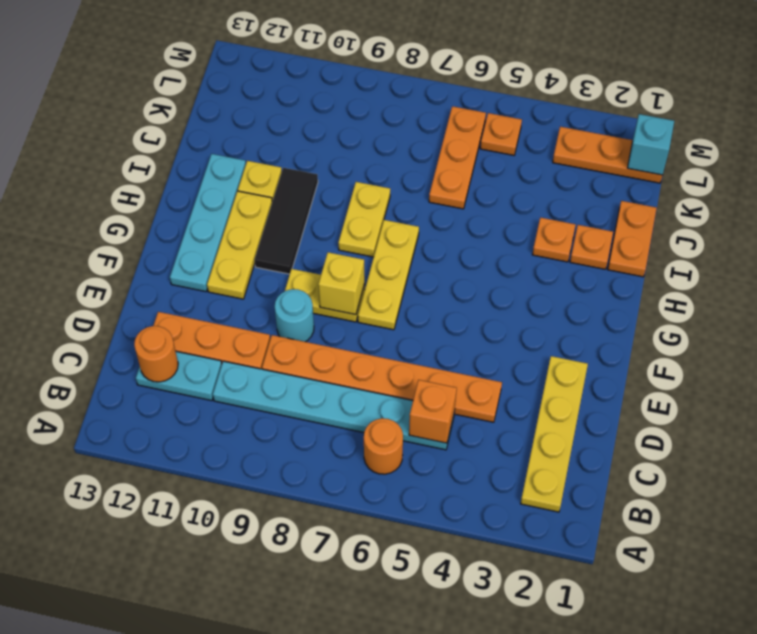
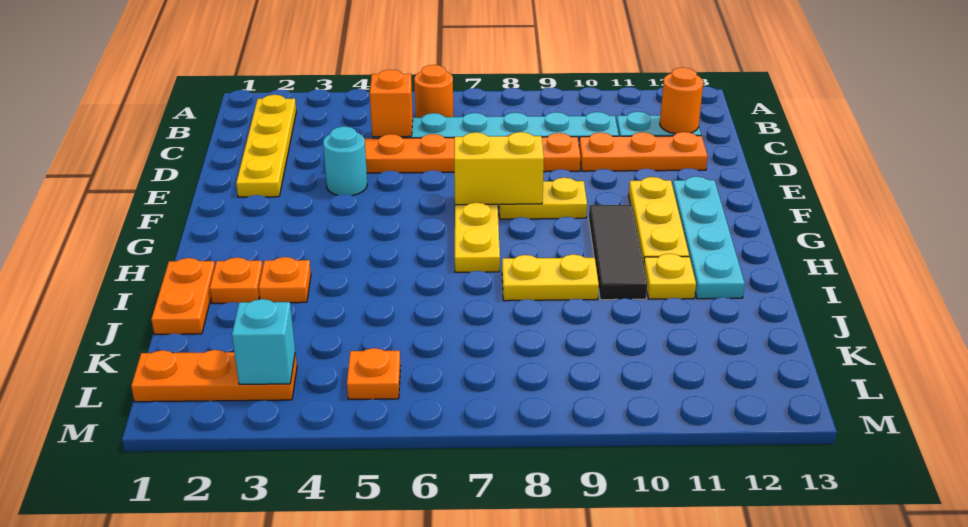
cyan 1x1 round brick [275,289,314,342] -> cyan 1x1 round brick moved to [323,126,367,196]
yellow 1x1 brick [318,252,365,315] -> yellow 1x2 brick [454,132,544,205]
yellow 1x2 plate [338,182,390,257] -> yellow 1x2 plate turned to [502,254,599,301]
orange 1x3 plate [429,106,486,209] -> none
cyan 1x1 brick [628,114,674,175] -> cyan 1x1 brick moved to [232,299,295,384]

